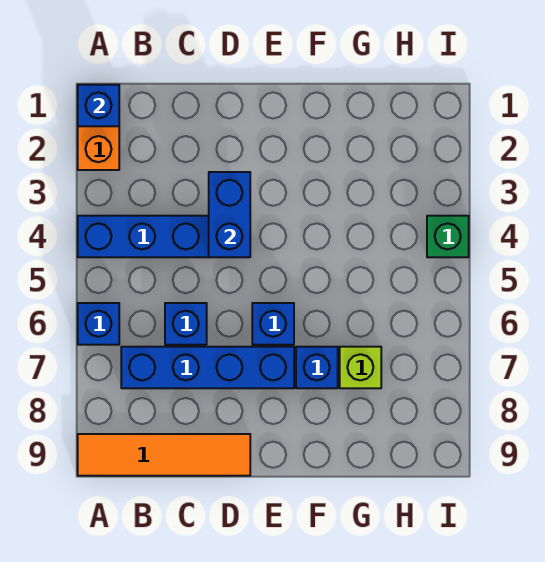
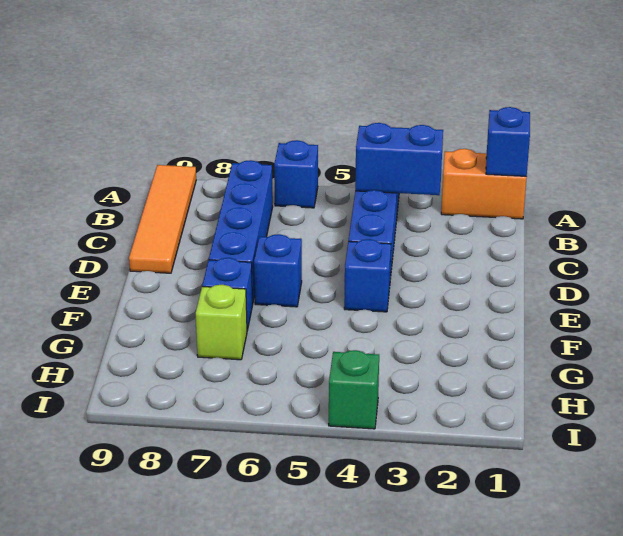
blue 1x1 brick [165,303,207,345] -> blue 1x1 brick moved to [344,239,391,312]
blue 1x2 brick [209,172,250,257] -> blue 1x2 brick moved to [355,123,443,195]

